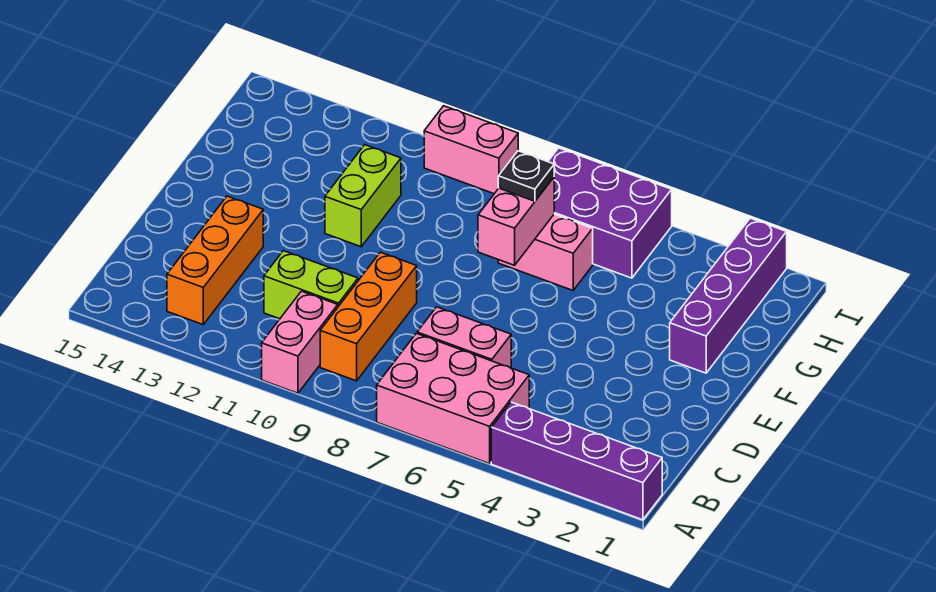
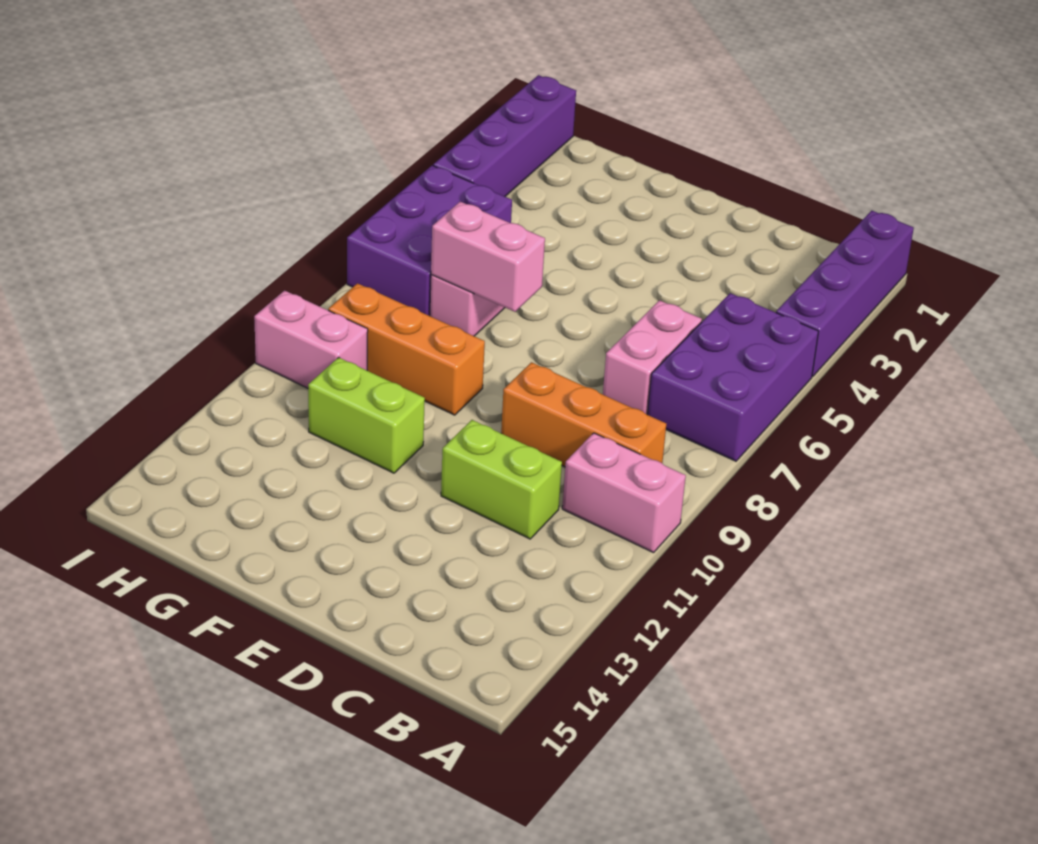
pink 2x3 brick [377,333,529,464] -> purple 2x3 brick [648,293,819,461]
orange 1x3 brick [167,196,263,324] -> orange 1x3 brick moved to [328,283,485,415]
lime 1x2 brick [264,251,358,319] -> lime 1x2 brick turned to [441,420,562,539]
purple 1x4 brick [670,218,787,373] -> purple 1x4 brick turned to [433,75,576,196]
black 1x1 plate [498,151,554,201] -> none
pink 1x2 brick [424,106,518,194] -> pink 1x2 brick turned to [254,291,368,388]

